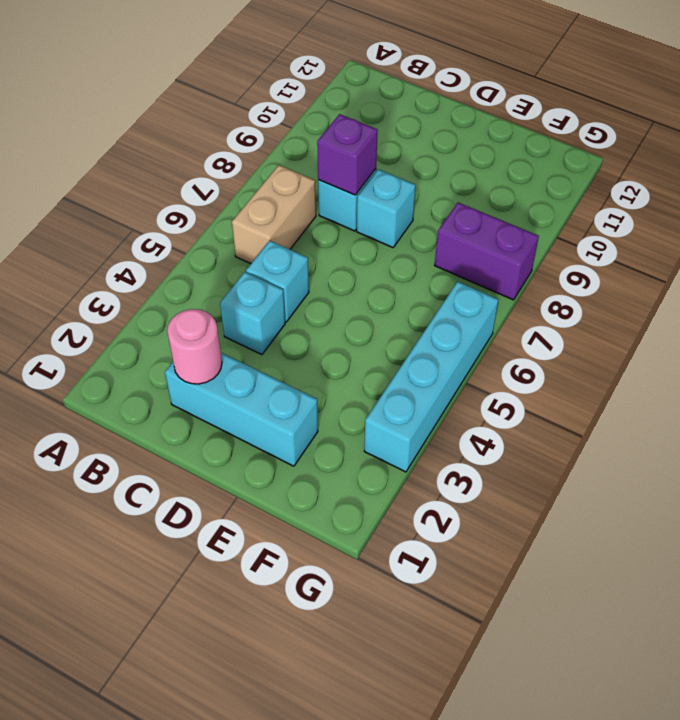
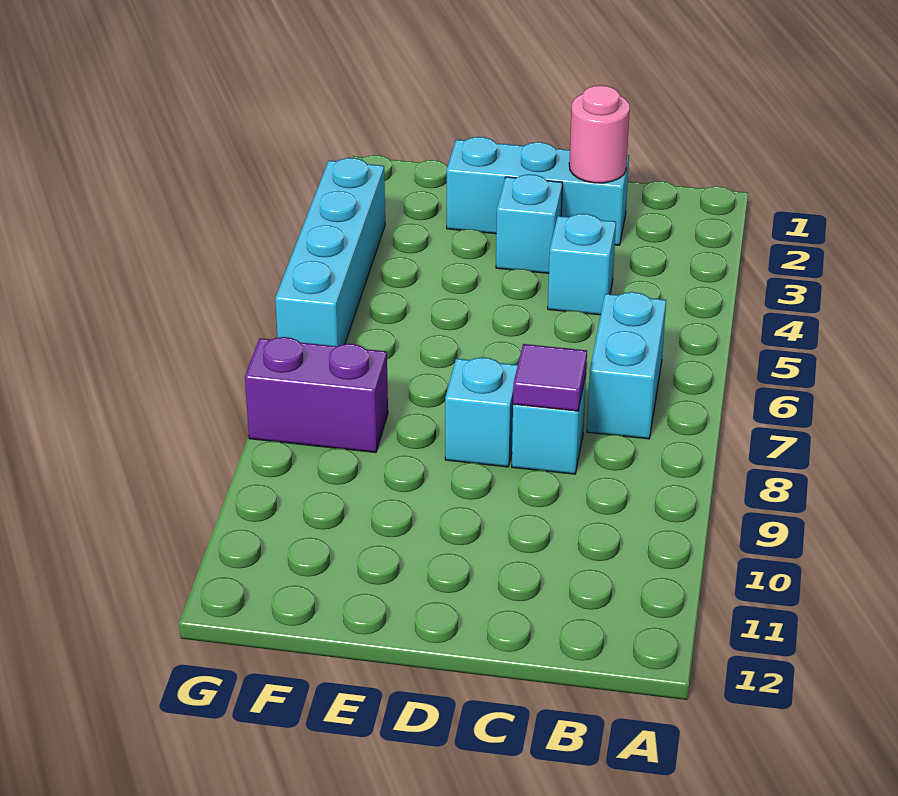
tan 1x2 brick [232,165,316,264] -> cyan 1x2 brick [587,292,666,439]
cyan 1x1 brick [246,241,309,322] -> cyan 1x1 brick moved to [496,174,562,273]
purple 1x1 brick [317,114,378,195] -> purple 1x1 tile [513,344,587,411]

